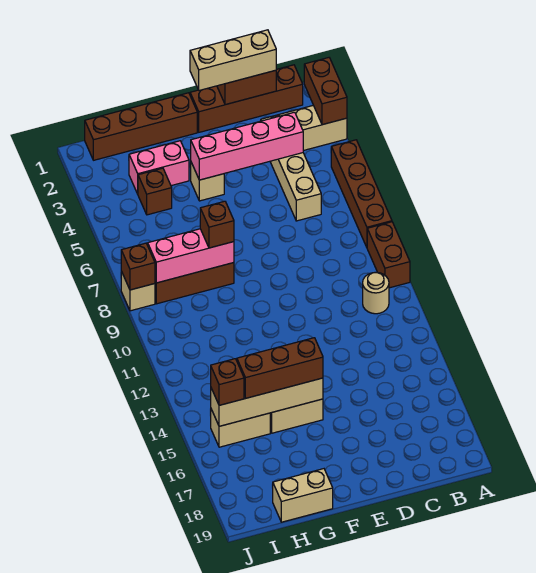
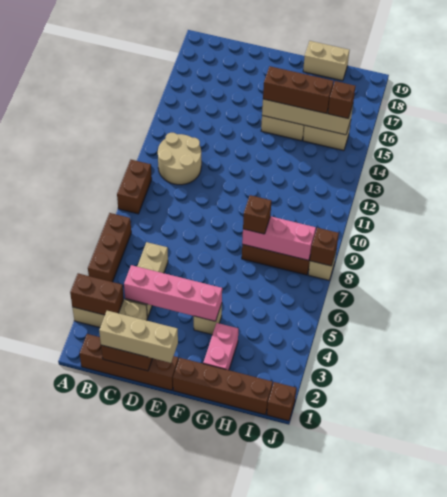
brown 1x2 brick [304,58,347,125] -> brown 1x2 brick turned to [70,273,124,315]
brown 1x4 brick [331,140,392,247] -> brown 1x3 brick [88,213,131,282]
tan 1x1 round brick [363,272,389,314] -> tan 2x2 round brick [158,133,201,185]
pink 1x2 brick [129,141,189,194] -> pink 1x2 brick turned to [203,323,238,370]
brown 1x1 brick [138,168,172,215] -> brown 1x1 brick moved to [267,382,296,421]

